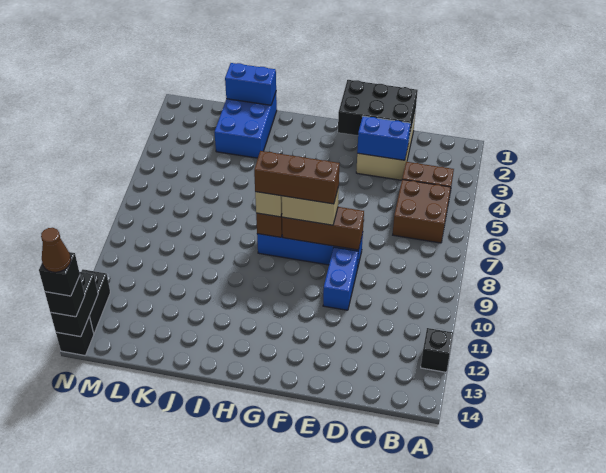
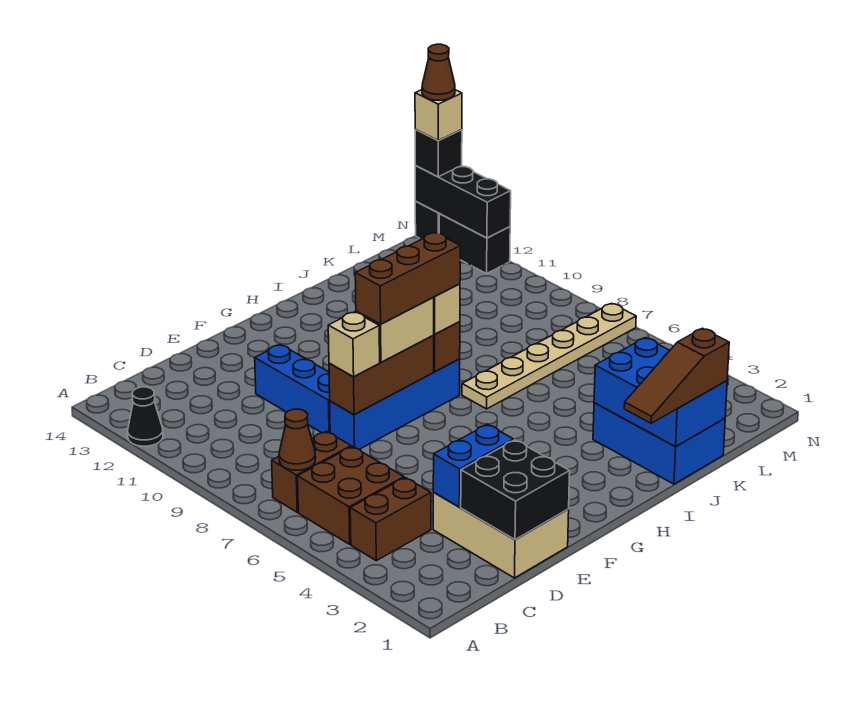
black 1x1 brick [421,328,453,372] -> black 1x1 cone [128,387,163,446]
none -> brown 1x2 brick [272,431,351,512]
none -> brown 1x1 cone [279,409,316,470]
black 2x3 brick [338,80,418,139] -> black 2x2 brick [461,440,570,540]
none -> tan 1x1 brick [328,312,380,377]
blue 1x2 brick [323,247,358,310] -> blue 1x3 brick [255,345,330,433]
none -> brown 1x3 slope [624,328,729,423]
none -> tan 1x6 plate [462,303,636,409]
blue 1x2 brick [225,63,276,105] -> blue 2x3 brick [594,338,727,446]
black 1x2 brick [51,272,98,337] -> black 1x3 brick [415,166,511,238]
black 1x1 brick [39,252,80,296] -> tan 1x1 brick [415,90,462,141]

